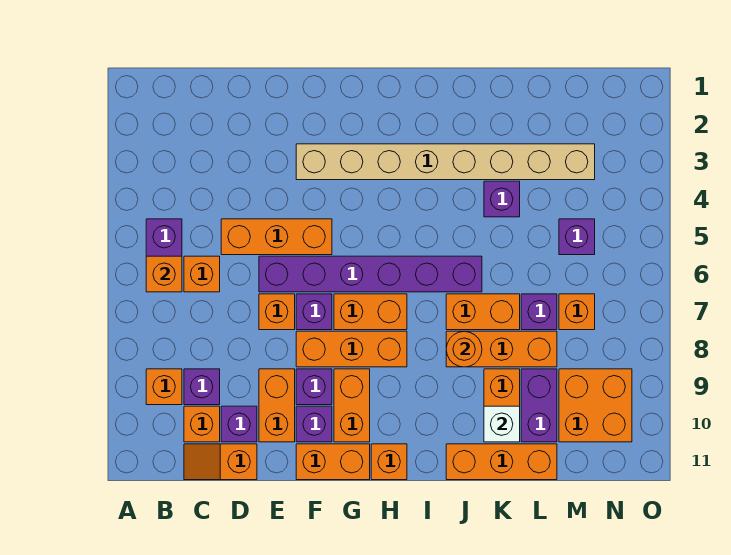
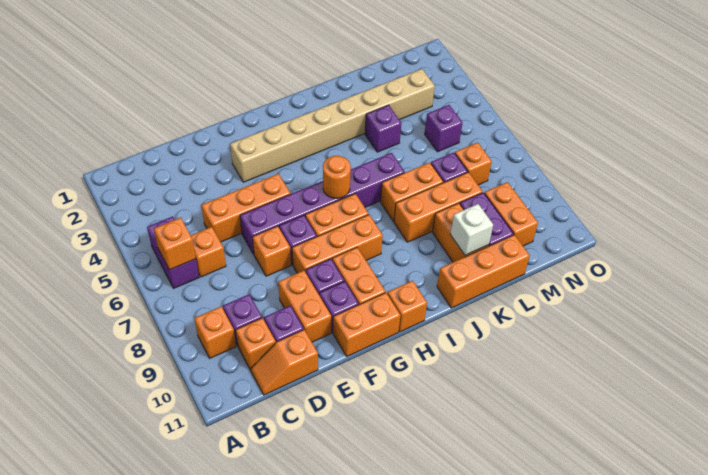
orange 1x1 round brick [446,331,482,367] -> orange 1x1 round brick moved to [323,156,351,198]
orange 2x2 brick [559,369,632,442] -> orange 1x2 brick [484,182,538,246]

